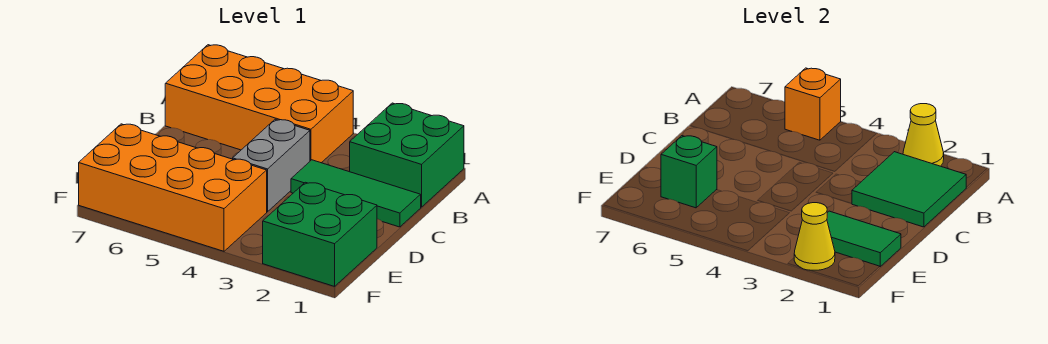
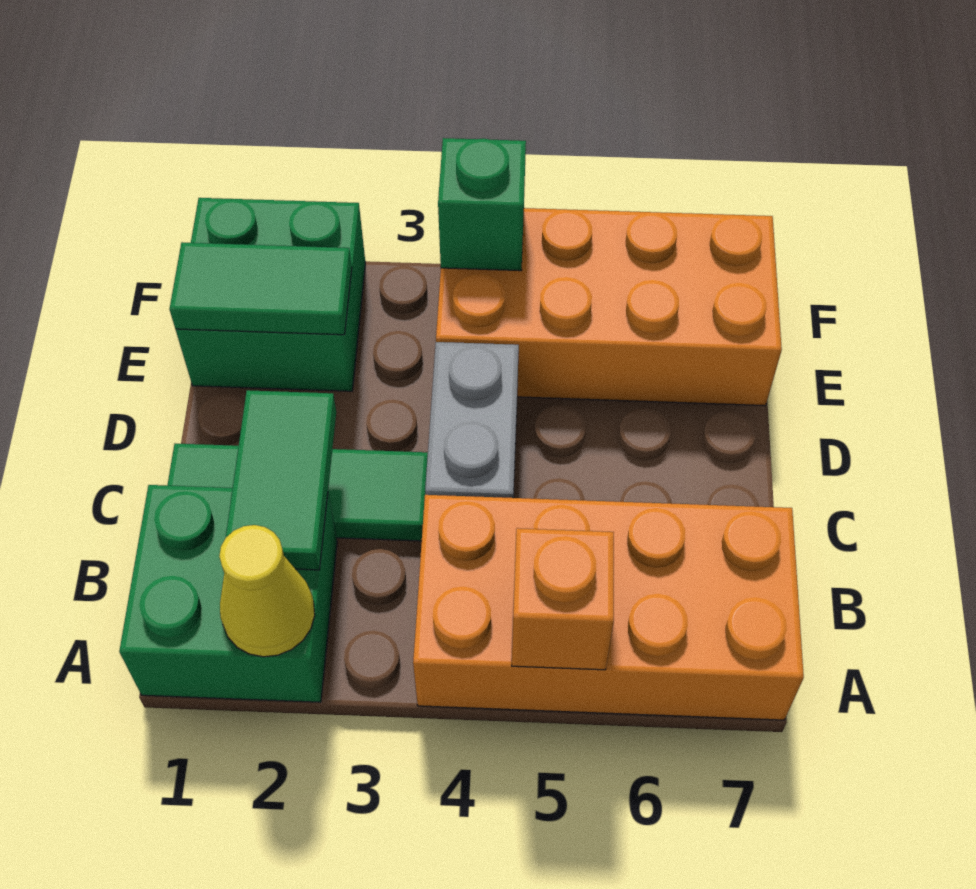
green 2x2 tile [852,152,966,227] -> green 1x2 tile [226,390,336,570]
green 1x1 brick [661,136,717,208] -> green 1x1 brick moved to [438,138,526,271]
yellow 1x1 cone [794,203,835,270] -> none

